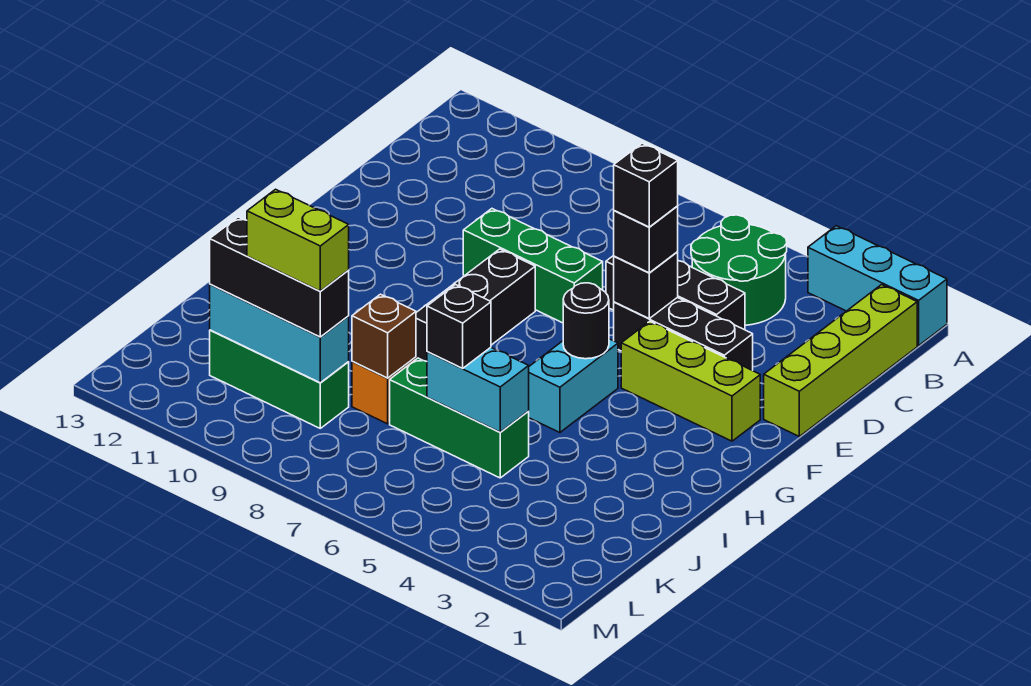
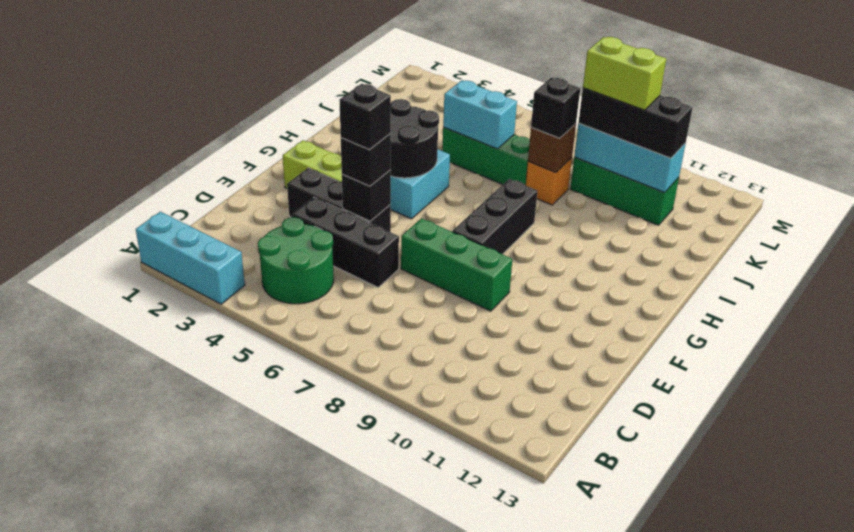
lime 1x4 brick [764,285,917,436] -> none
black 1x1 round brick [563,283,609,359] -> black 2x2 round brick [391,99,439,178]
black 1x1 brick [427,285,491,368] -> black 1x1 brick moved to [531,78,580,138]

